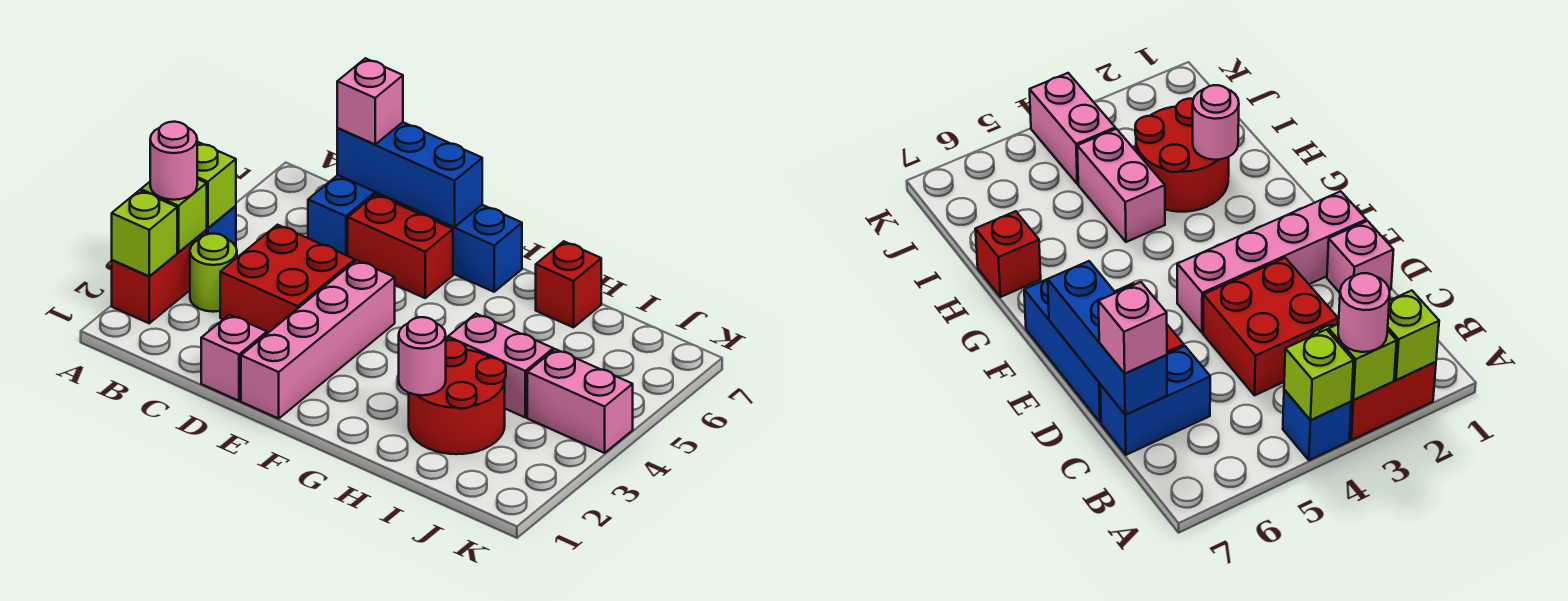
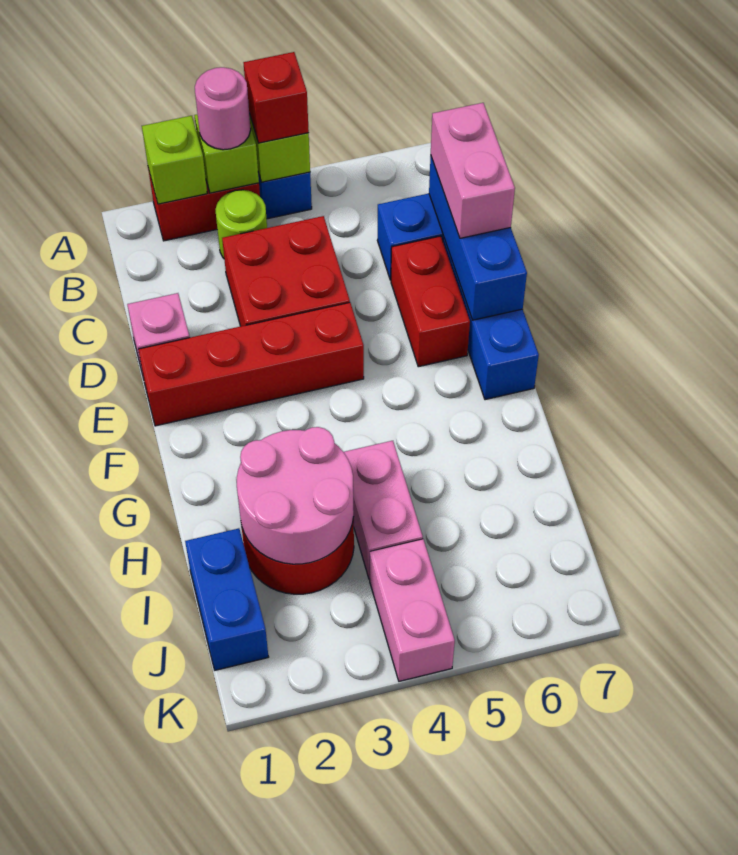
pink 1x1 brick [337,58,403,144] -> pink 1x2 brick [431,103,515,238]
pink 1x4 brick [241,260,395,419] -> red 1x4 brick [138,302,364,426]
pink 1x1 round brick [399,317,446,395] -> pink 2x2 round brick [237,427,354,564]
red 1x1 brick [536,241,601,327] -> red 1x1 brick moved to [243,52,309,143]
none -> blue 1x2 brick [185,528,268,670]

